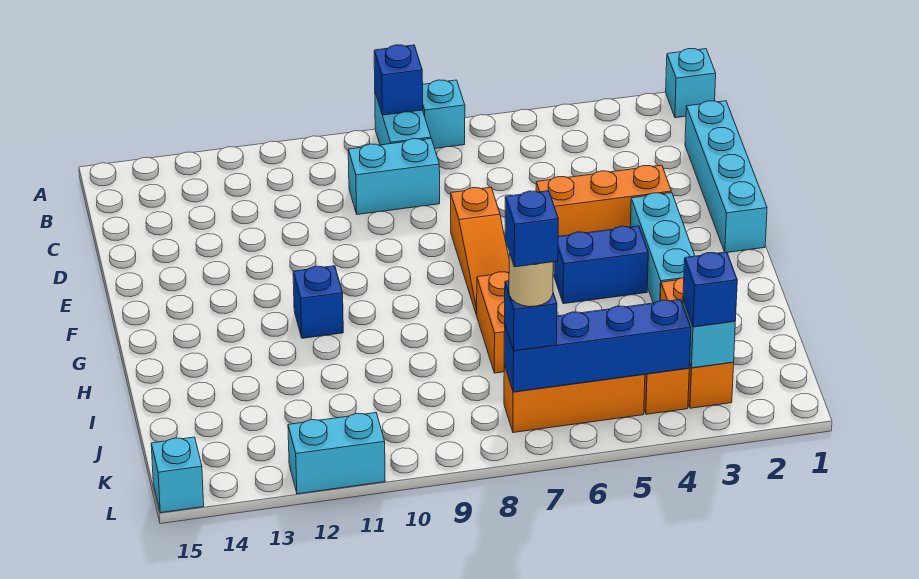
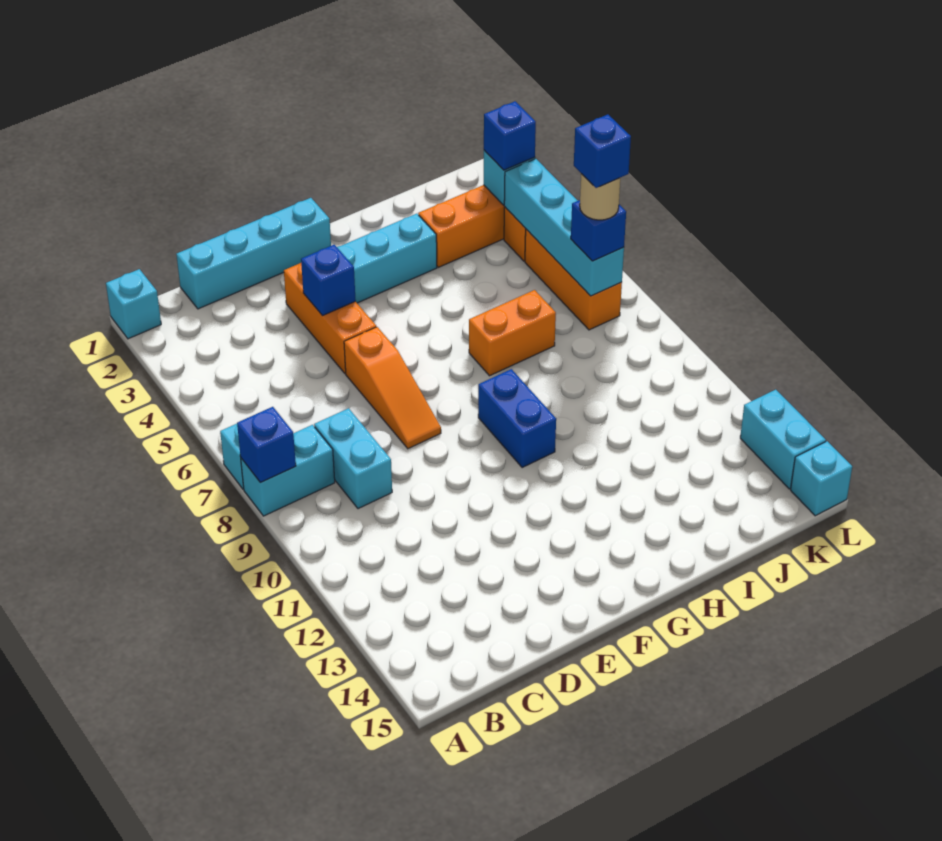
orange 1x3 slope [451,187,509,315] -> orange 1x3 slope turned to [344,327,441,449]
blue 1x2 brick [554,226,648,304] -> blue 1x2 brick moved to [478,369,556,468]
blue 1x1 brick [293,266,343,338] -> blue 1x1 brick moved to [301,245,356,316]
blue 1x4 brick [504,300,691,392] -> cyan 1x4 brick [504,159,624,296]
cyan 1x2 brick [288,413,385,494] -> cyan 1x2 brick moved to [740,390,826,489]

